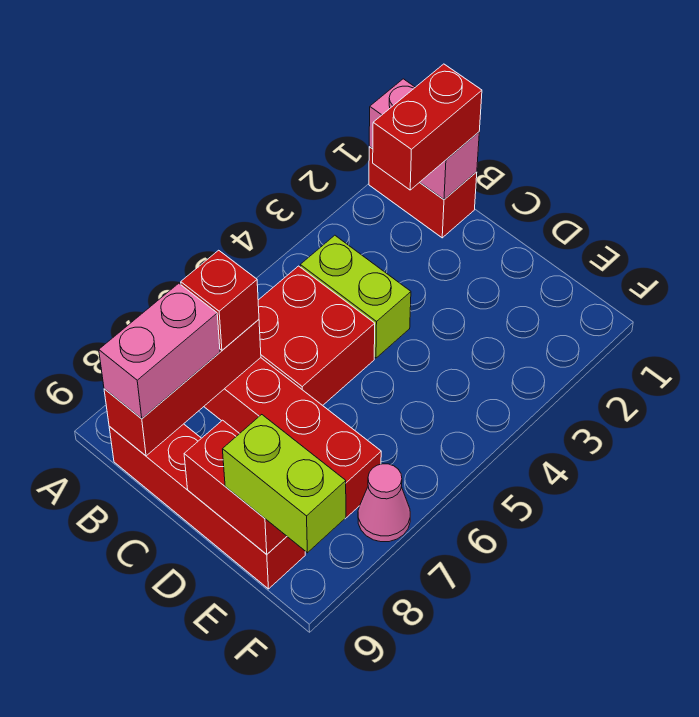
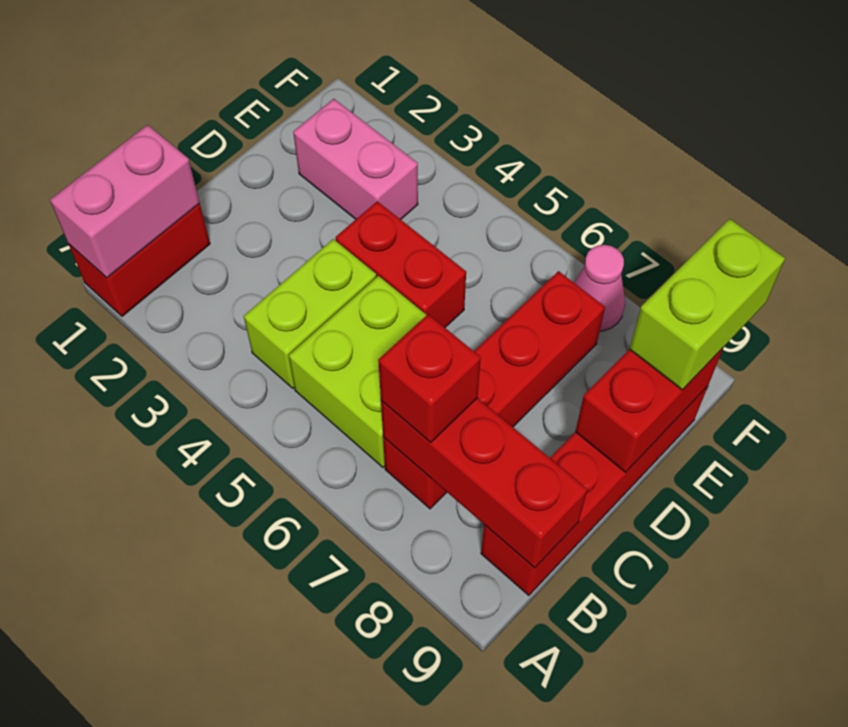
red 1x2 brick [373,64,482,190] -> red 1x2 brick moved to [336,201,466,327]
red 2x2 brick [258,266,375,405] -> lime 2x2 brick [289,276,426,467]
pink 1x2 brick [99,283,220,419] -> pink 1x2 brick moved to [293,99,418,219]

